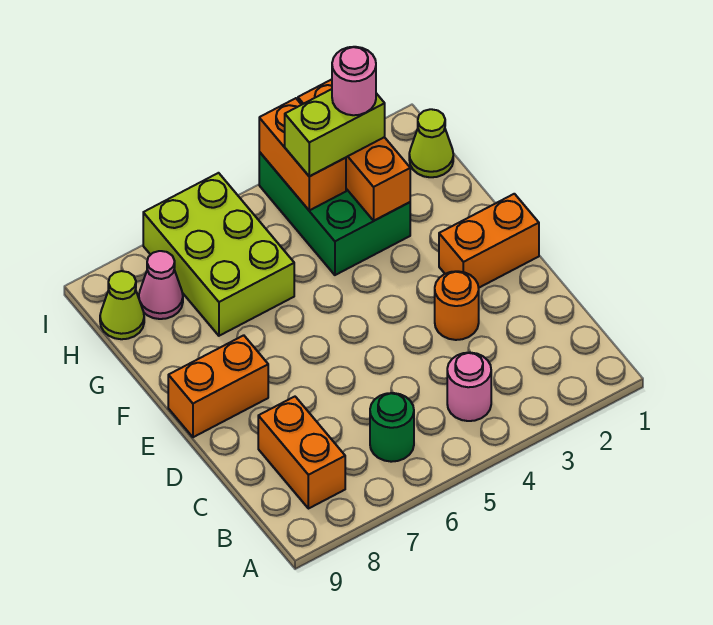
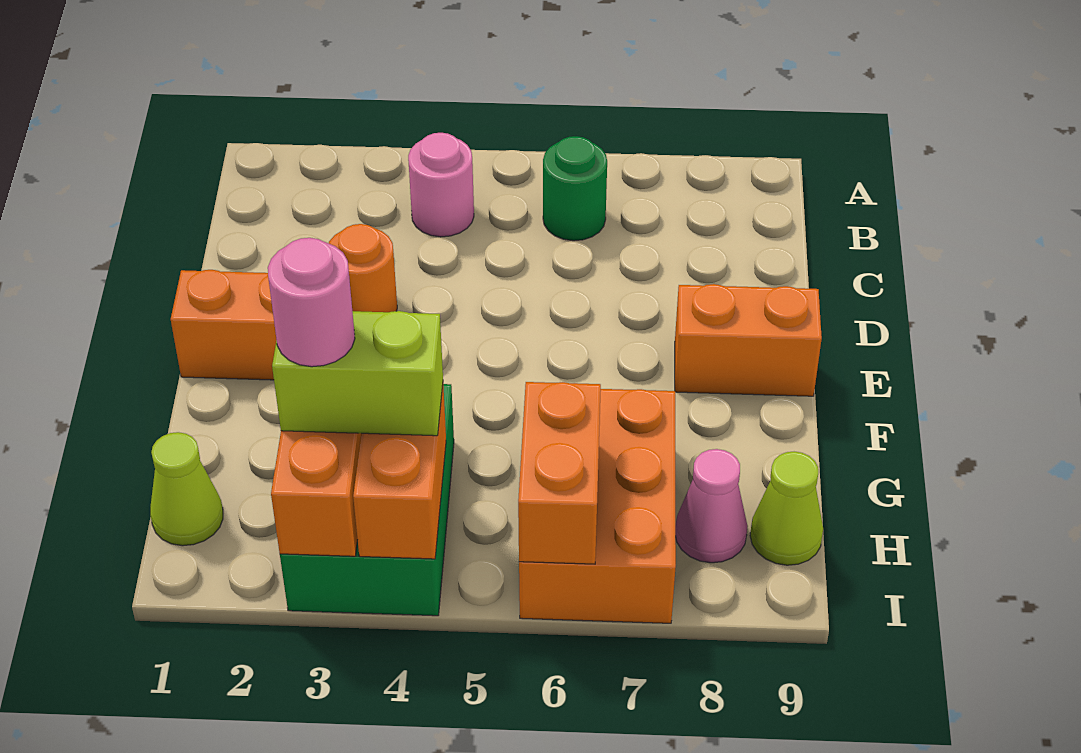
orange 1x2 brick [258,397,345,509] -> orange 1x2 brick moved to [518,382,601,564]
lime 2x3 brick [143,173,294,336] -> orange 2x3 brick [519,389,676,623]

